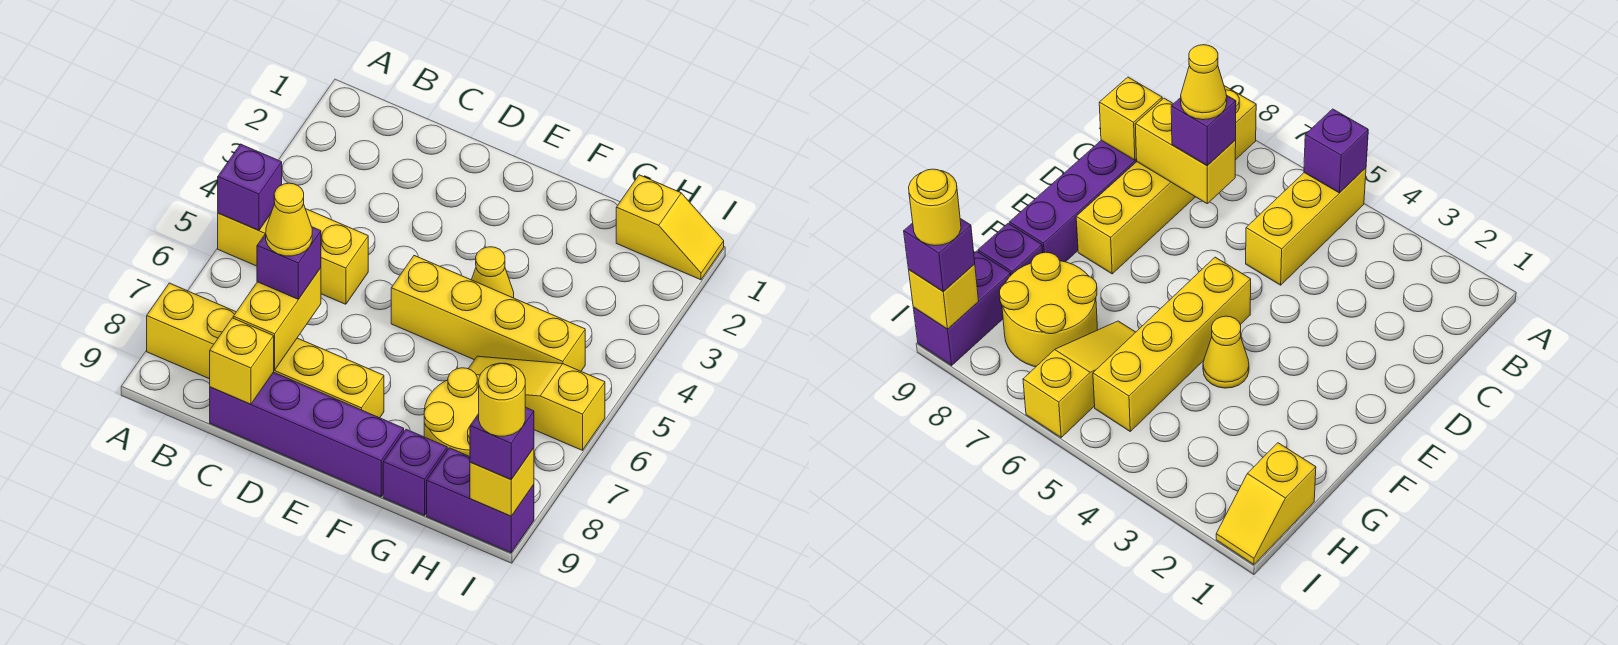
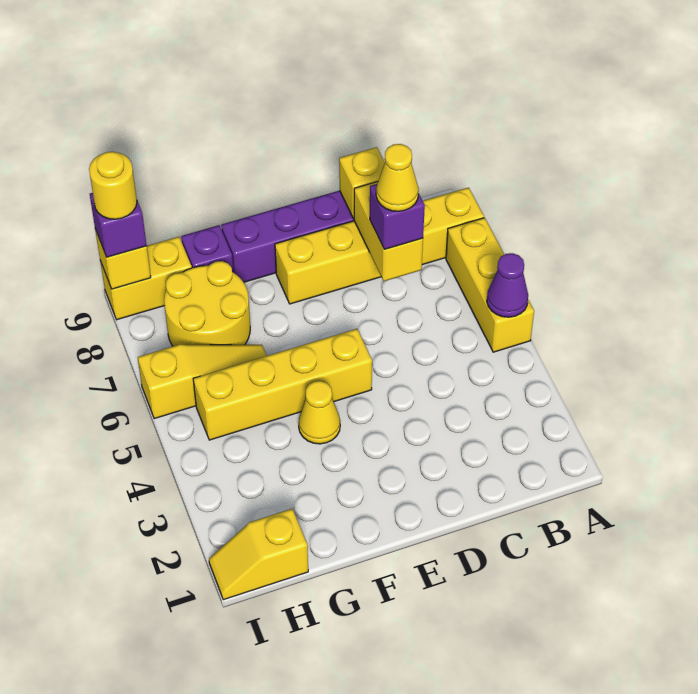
yellow 1x3 brick [218,209,368,304] -> yellow 1x3 brick turned to [446,218,534,352]
purple 1x1 brick [218,144,282,230] -> purple 1x1 cone [487,253,528,317]
purple 1x2 brick [427,448,534,553] -> yellow 1x2 brick [100,237,192,320]

